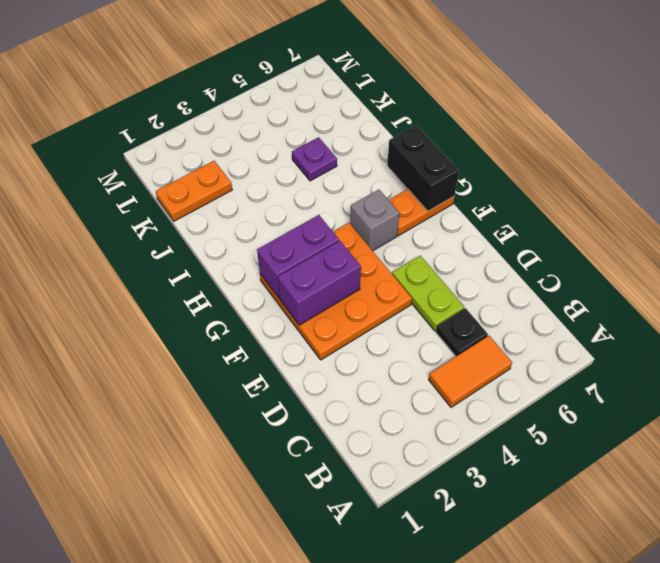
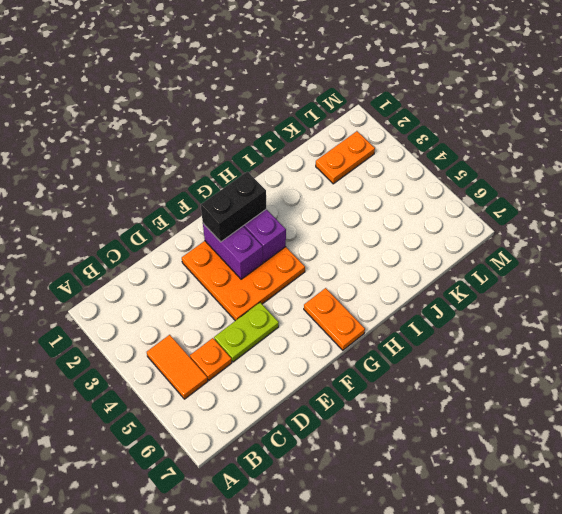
black 1x1 plate [436,308,488,356] -> orange 1x1 plate [190,338,232,380]
grey 1x1 brick [350,190,399,251] -> none
black 1x2 brick [387,125,459,211] -> black 1x2 brick moved to [201,171,266,242]
purple 1x1 plate [292,137,337,181] -> none
orange 1x2 plate [156,161,232,221] -> orange 1x2 plate turned to [316,131,375,184]

